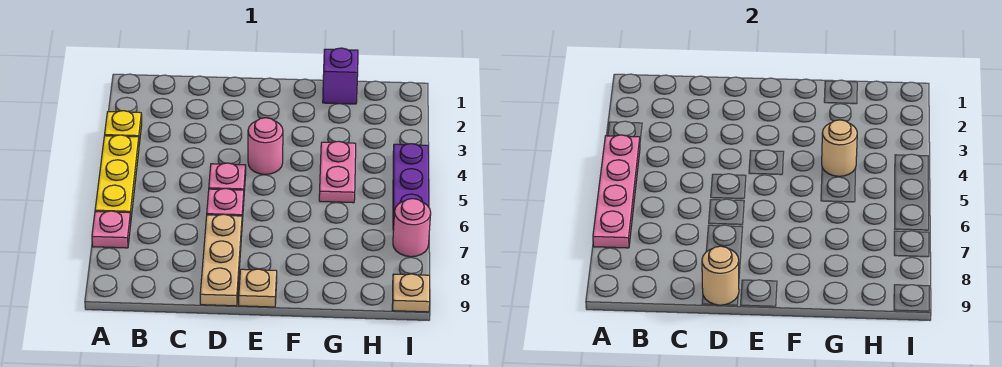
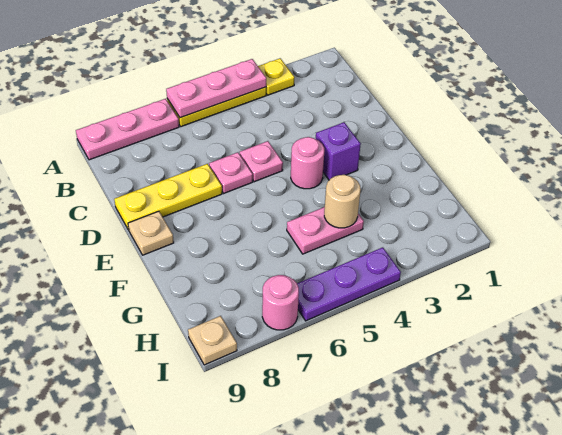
pink 1x4 plate [593,135,640,248] -> pink 1x3 plate [166,59,266,118]
pink 1x1 plate [92,211,131,248] -> pink 1x3 plate [76,99,179,160]
tan 1x3 plate [200,214,242,306] -> yellow 1x3 plate [114,164,222,230]
tan 1x1 round brick [702,246,739,305] -> none
purple 1x1 brick [323,48,358,104] -> purple 1x1 brick moved to [316,122,361,180]

